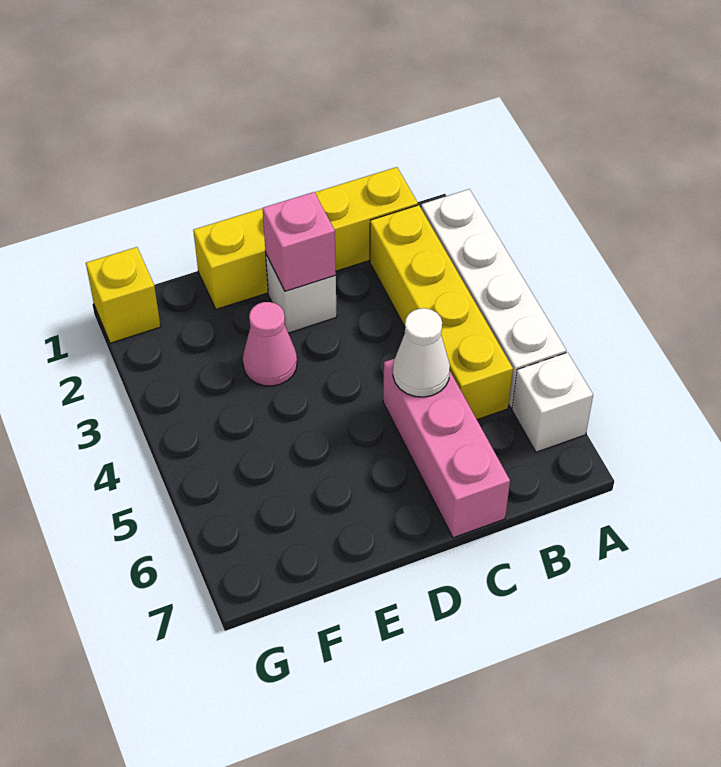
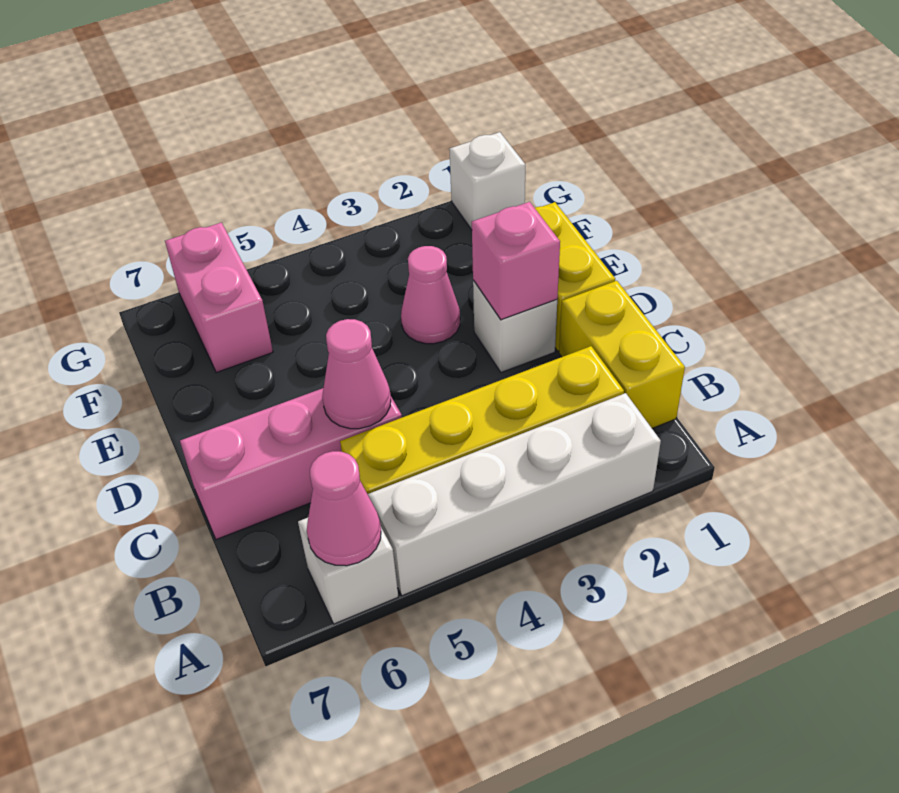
none -> pink 1x1 cone [307,451,381,566]
white 1x1 cone [393,308,450,397] -> pink 1x1 cone [322,319,391,429]
none -> pink 1x2 brick [165,223,273,373]
yellow 1x1 brick [86,247,161,343] -> white 1x1 brick [449,132,525,230]

